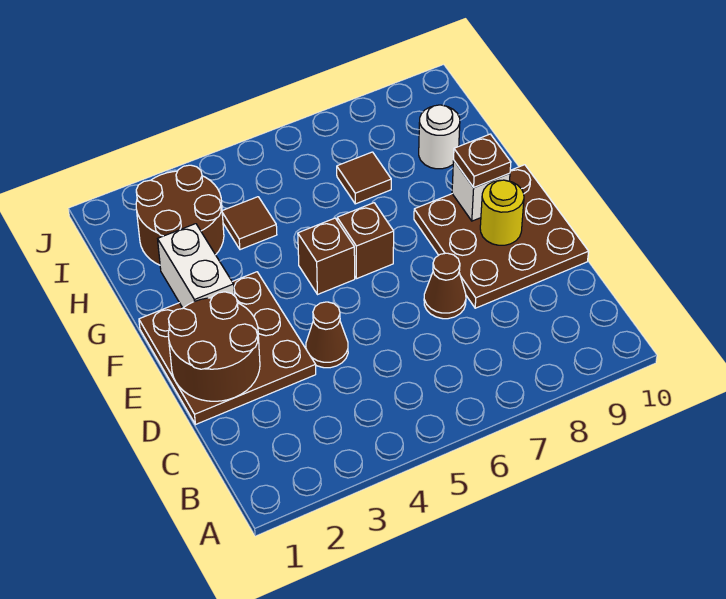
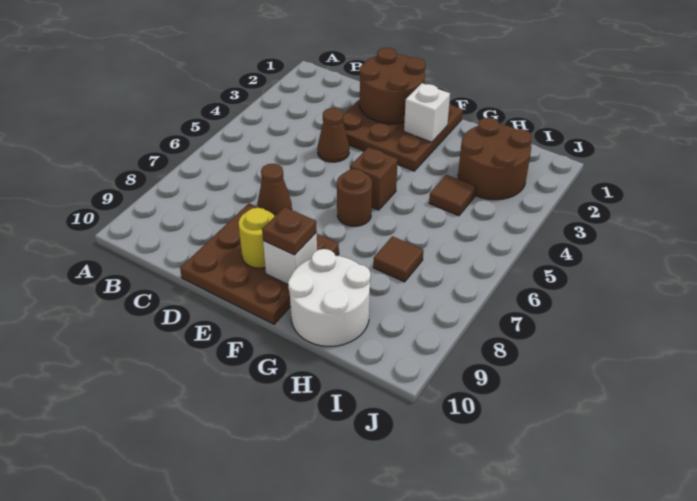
white 1x2 brick [158,224,234,308] -> white 1x1 brick [404,83,450,142]
brown 1x1 brick [337,203,394,279] -> brown 1x1 round brick [337,169,372,226]
white 1x1 round brick [419,105,460,169] -> white 2x2 round brick [288,249,371,346]

